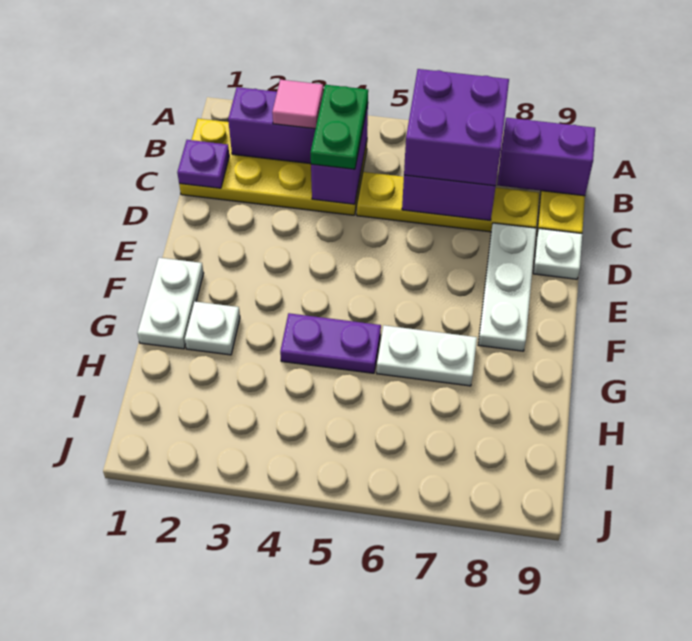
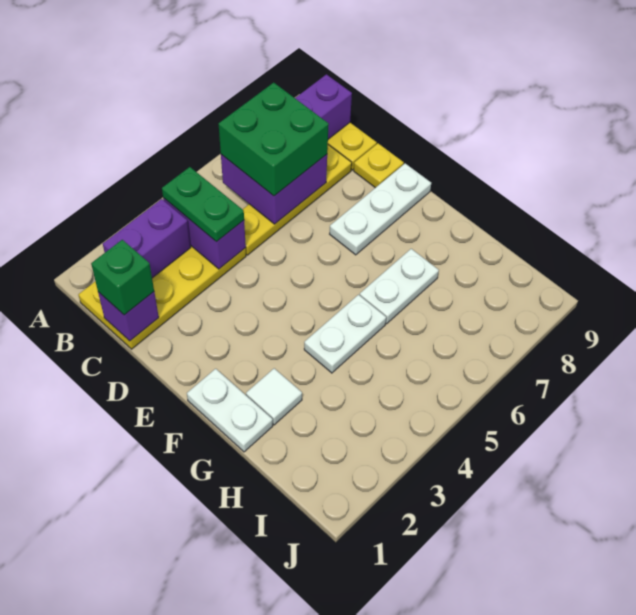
pink 1x1 tile [272,80,323,129] -> none
purple 2x2 brick [404,69,509,186] -> green 2x2 brick [219,83,329,196]
purple 1x1 plate [177,140,229,188] -> purple 1x1 brick [98,292,159,341]
none -> green 1x1 brick [91,240,154,315]
white 1x3 plate [478,223,536,351] -> white 1x3 plate turned to [330,163,431,255]
white 1x1 plate [533,228,582,279] -> yellow 1x1 plate [354,143,404,188]
white 1x1 plate [185,302,240,355] -> white 1x1 tile [246,368,302,425]
purple 1x2 plate [280,313,381,373] -> white 1x2 plate [304,295,386,373]

